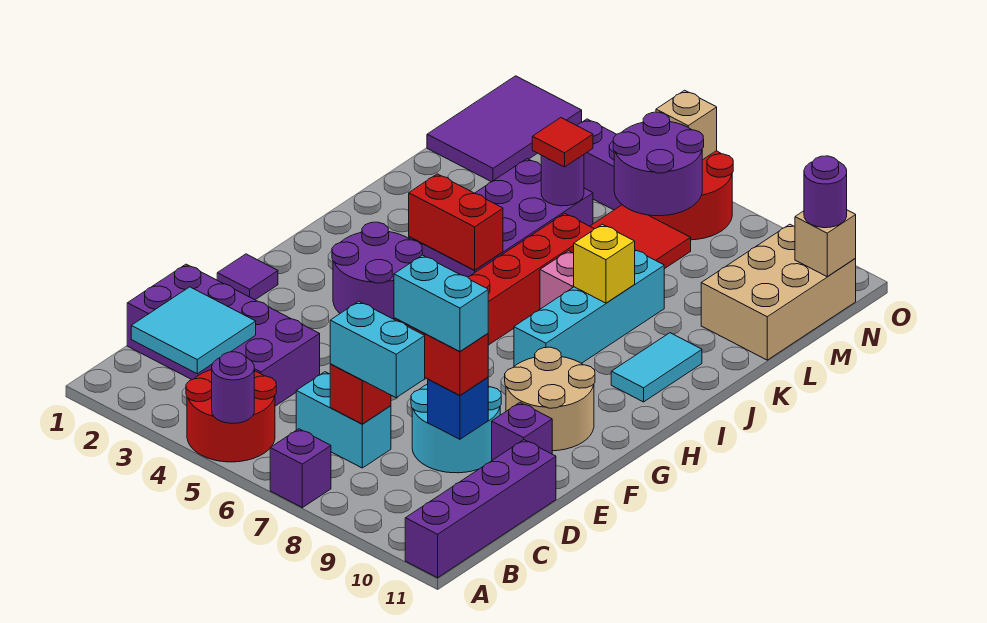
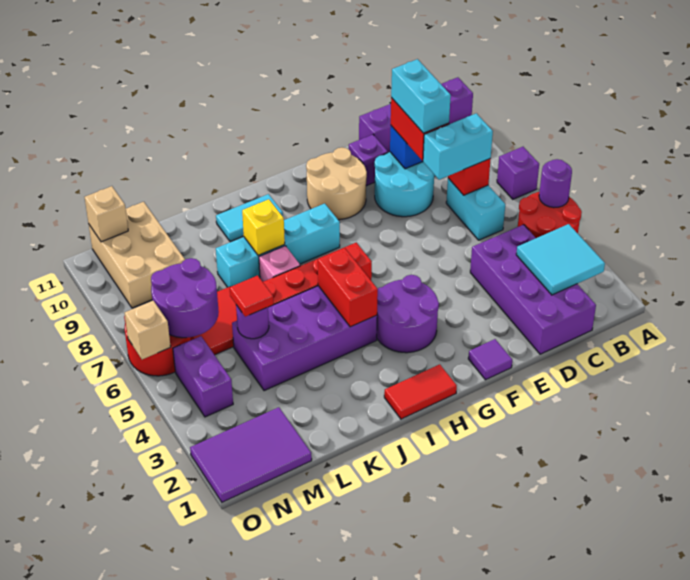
cyan 1x2 brick [330,301,425,398] -> cyan 1x2 brick turned to [423,113,493,180]
none -> red 1x2 tile [384,364,457,419]
tan 2x3 brick [701,224,856,360] -> tan 2x3 brick turned to [89,202,185,308]
purple 1x1 round brick [804,156,847,228] -> none

